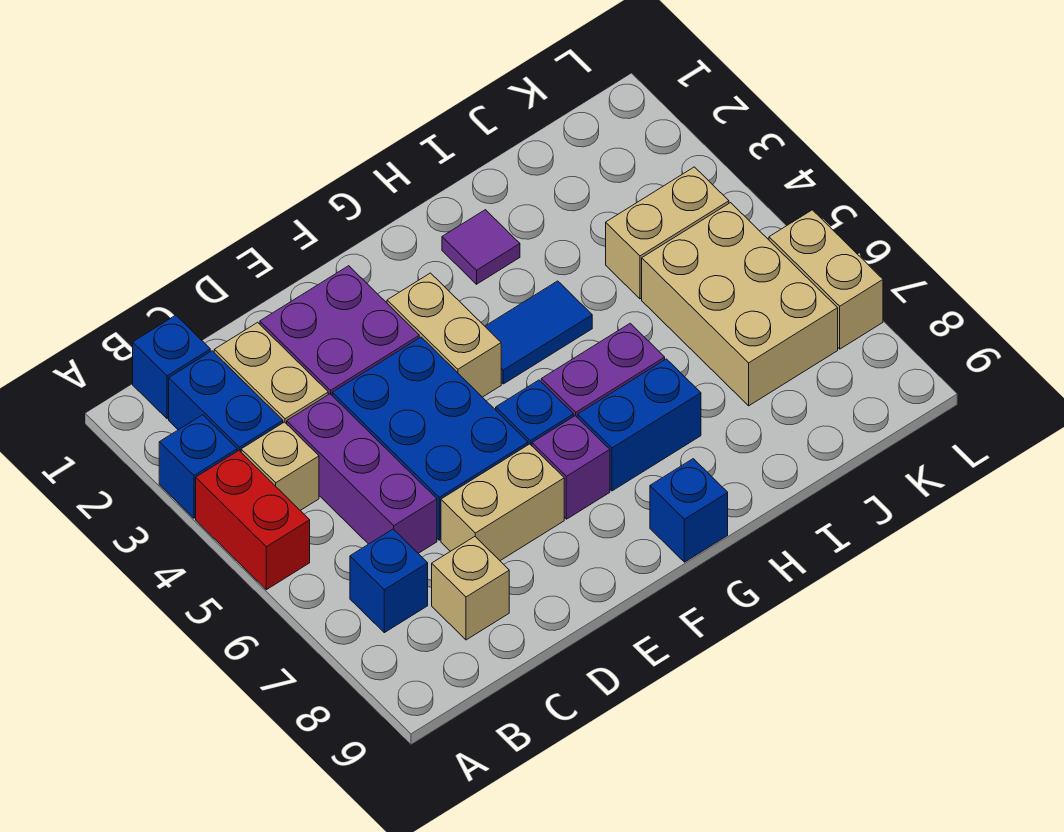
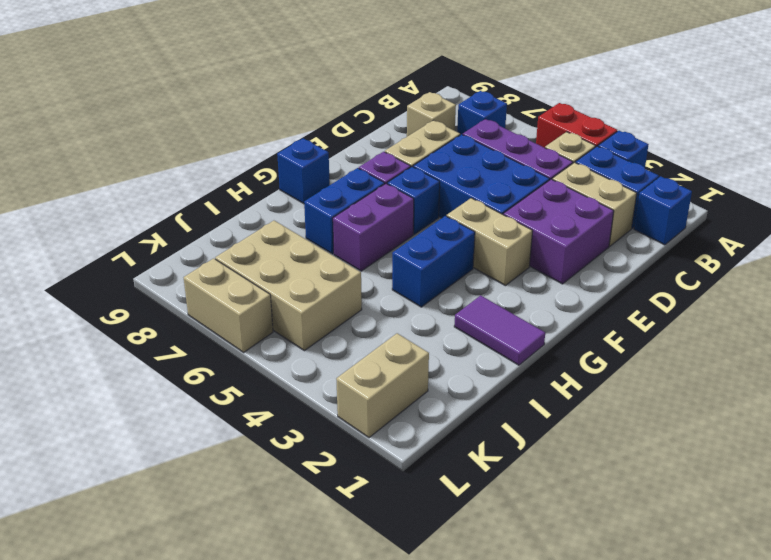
blue 1x2 tile [485,281,592,384] -> blue 1x2 brick [392,216,475,307]
purple 1x1 tile [442,210,520,284] -> purple 1x2 tile [454,295,545,365]
tan 1x2 brick [606,167,729,299] -> tan 1x2 brick moved to [336,333,429,438]

